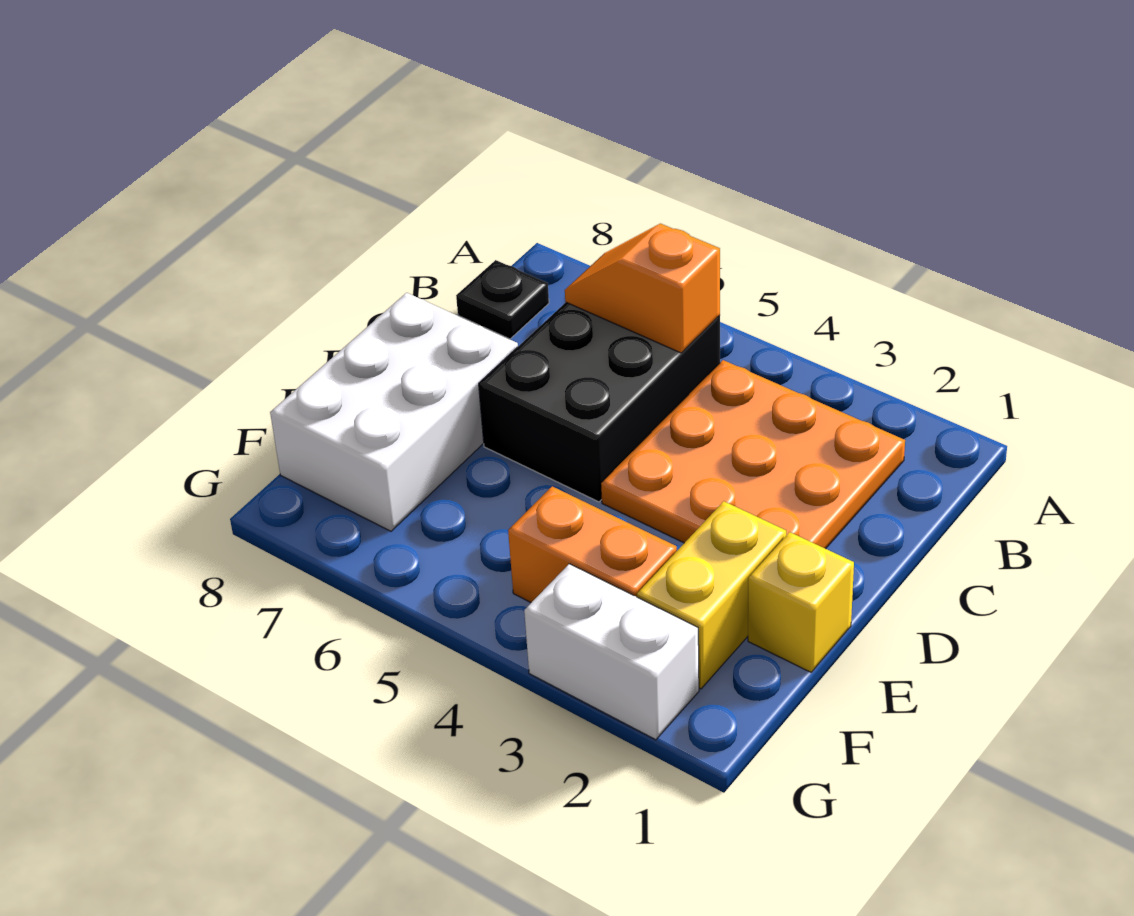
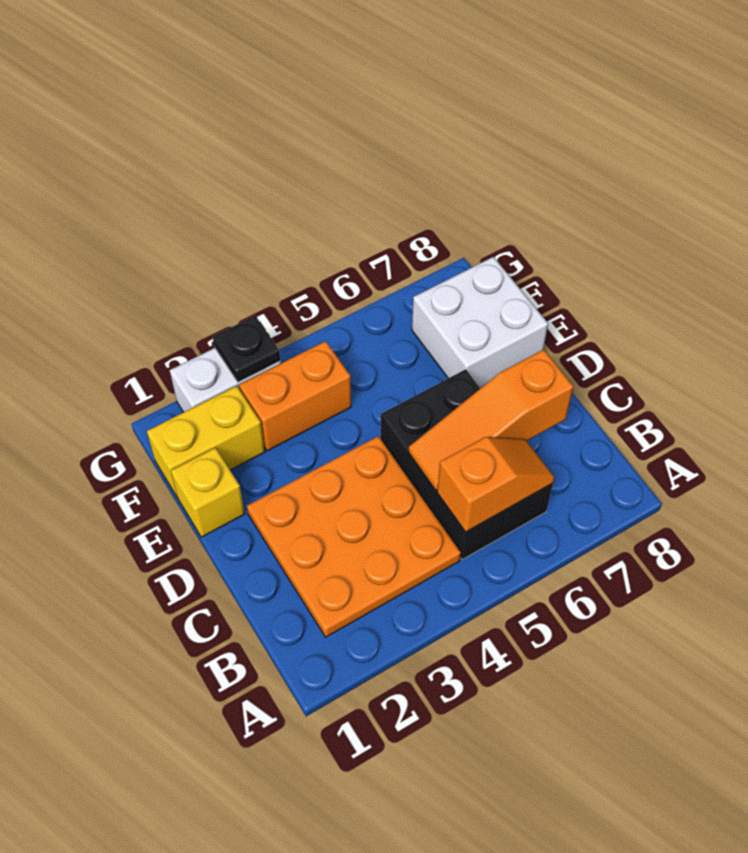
black 1x1 plate [456,260,549,339] -> black 1x1 plate moved to [213,316,280,382]
none -> orange 1x3 slope [409,349,573,490]
white 2x3 brick [270,293,518,531] -> white 2x2 brick [412,257,548,388]
yellow 1x2 brick [637,501,786,689] -> yellow 1x2 brick turned to [147,386,265,497]

